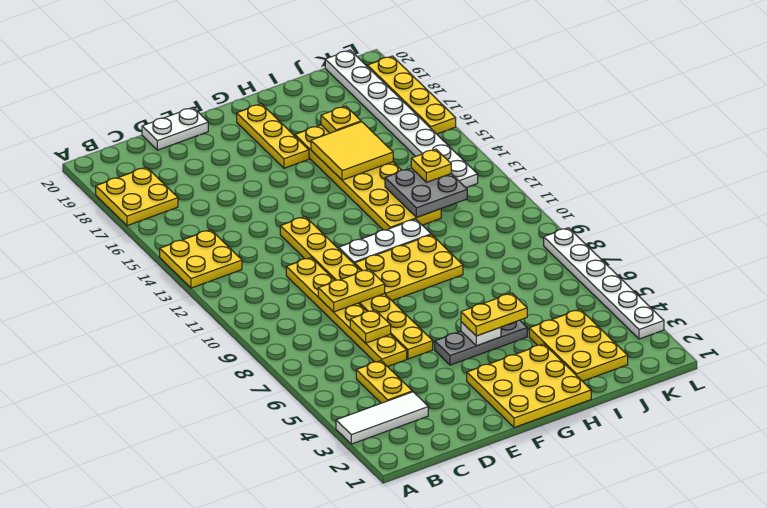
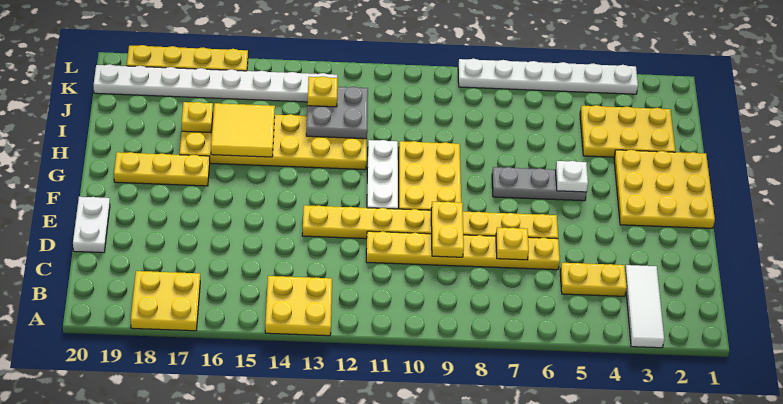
grey 1x3 plate [435,320,527,365] -> grey 1x3 plate turned to [492,167,587,201]
yellow 1x2 plate [461,293,527,336] -> none

